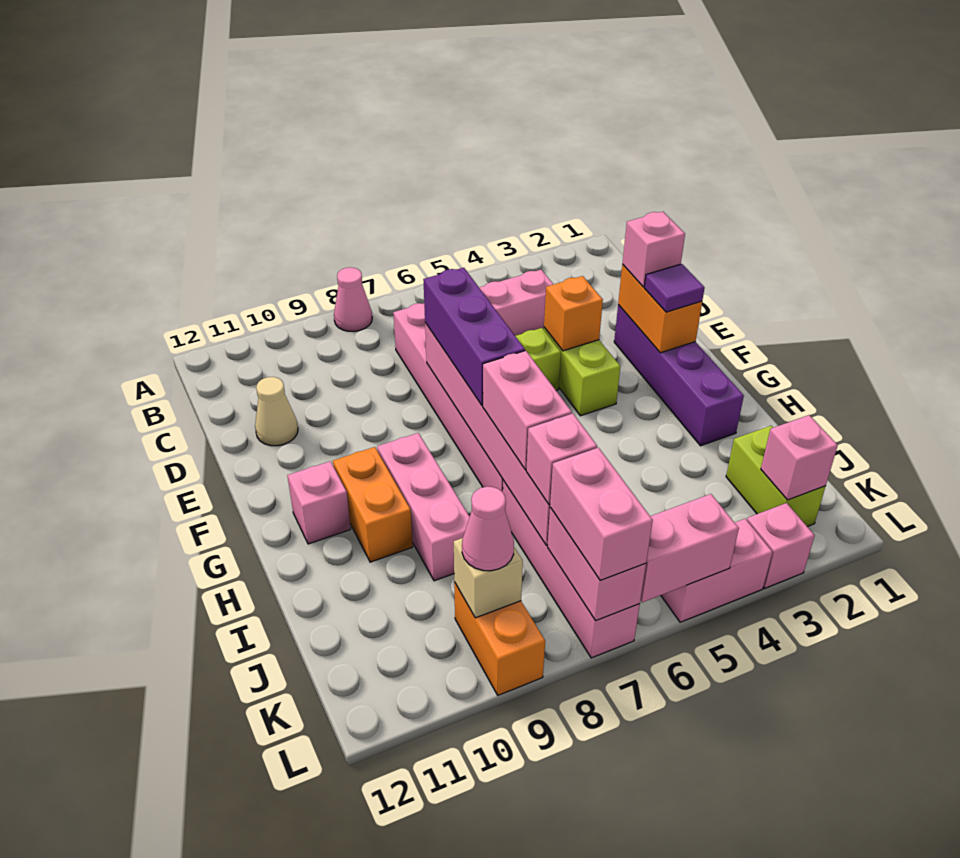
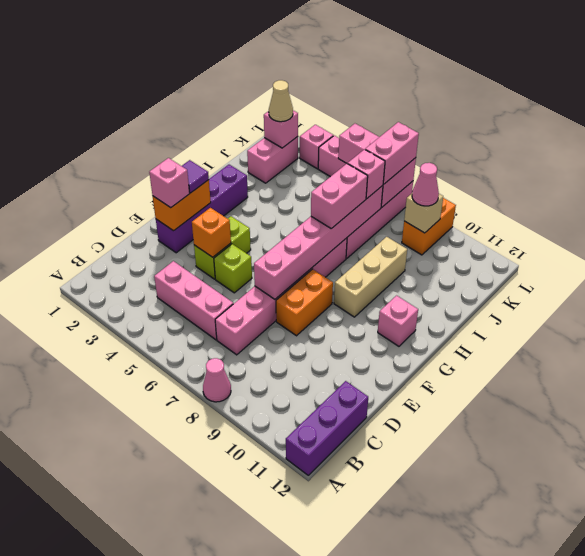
tan 1x1 cone [255,377,298,446] -> tan 1x1 cone moved to [269,80,293,122]
purple 1x3 brick [423,268,525,405] -> purple 1x3 brick moved to [286,381,368,475]
pink 1x3 brick [377,433,470,581] -> tan 1x3 brick [334,237,407,317]
orange 1x2 brick [333,447,413,562] -> orange 1x2 brick moved to [276,269,333,336]
lime 1x2 brick [726,426,826,527] -> pink 1x2 brick [247,137,298,183]

